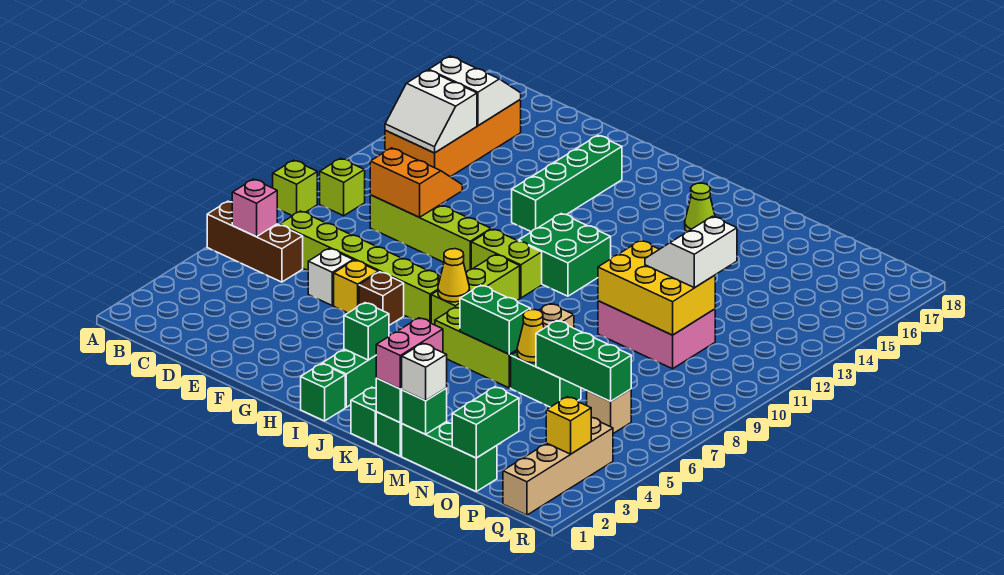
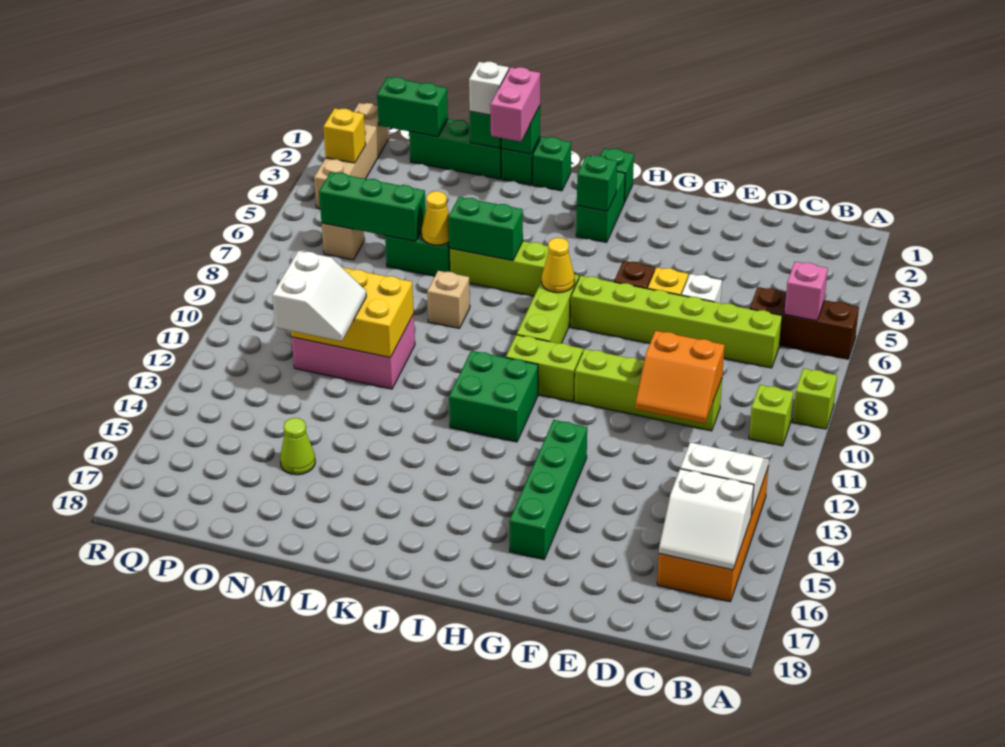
lime 1x1 cone [685,183,715,232] -> lime 1x1 cone moved to [280,418,315,475]
green 1x2 brick [452,387,519,458] -> green 1x2 brick turned to [377,77,448,137]

